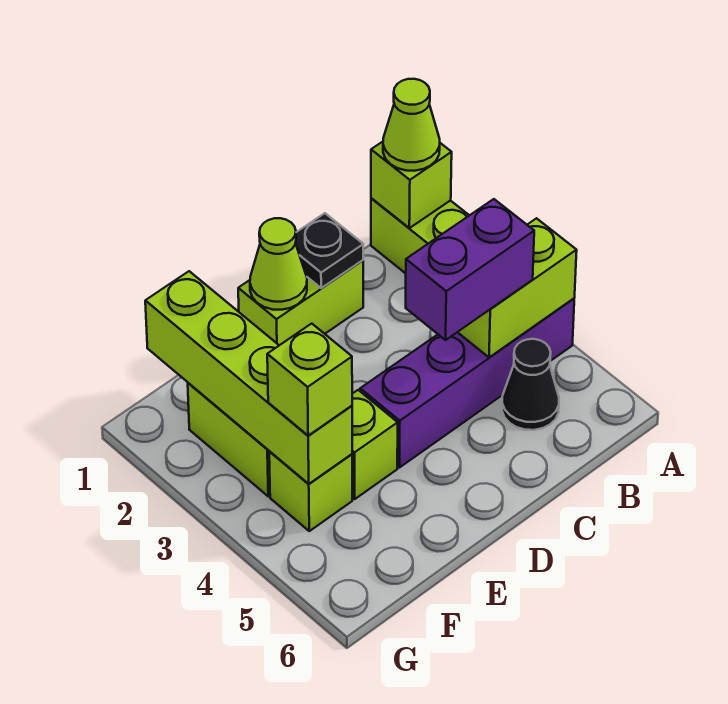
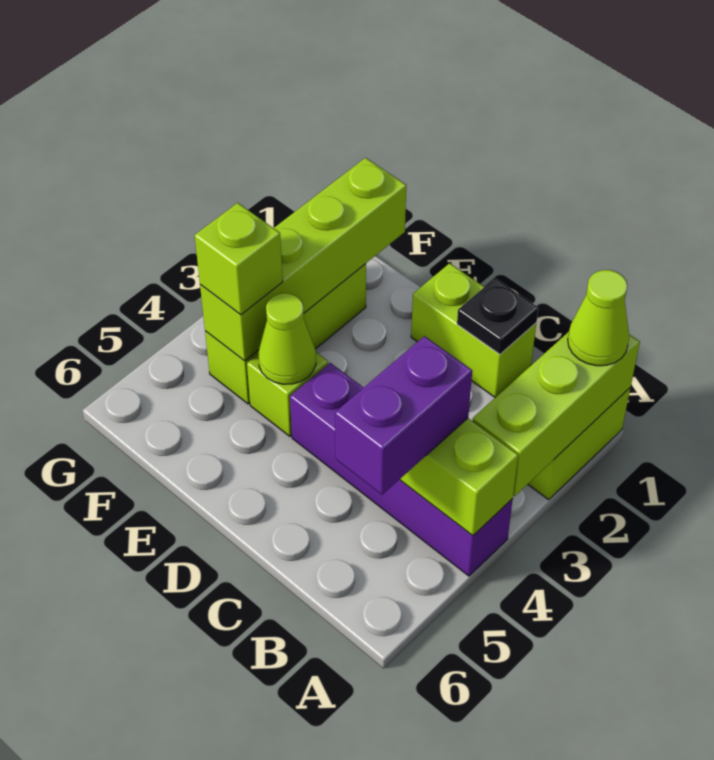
lime 1x1 brick [371,142,452,228] -> lime 1x3 brick [472,332,640,496]
purple 1x2 brick [406,199,534,340] -> purple 1x2 brick turned to [335,336,472,495]
black 1x1 cone [502,339,559,430] -> none
lime 1x1 cone [250,218,307,310] -> lime 1x1 cone moved to [259,293,316,384]

